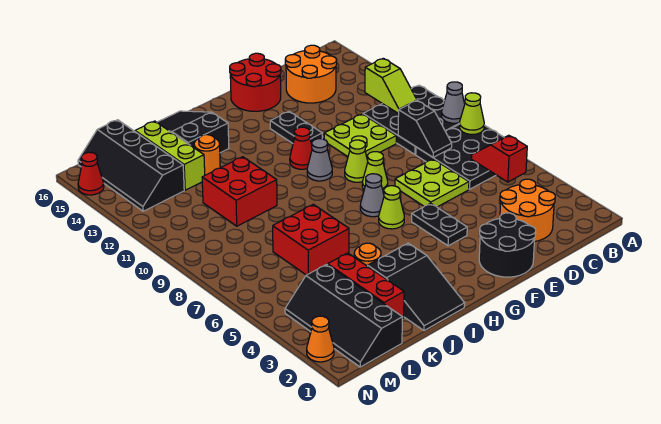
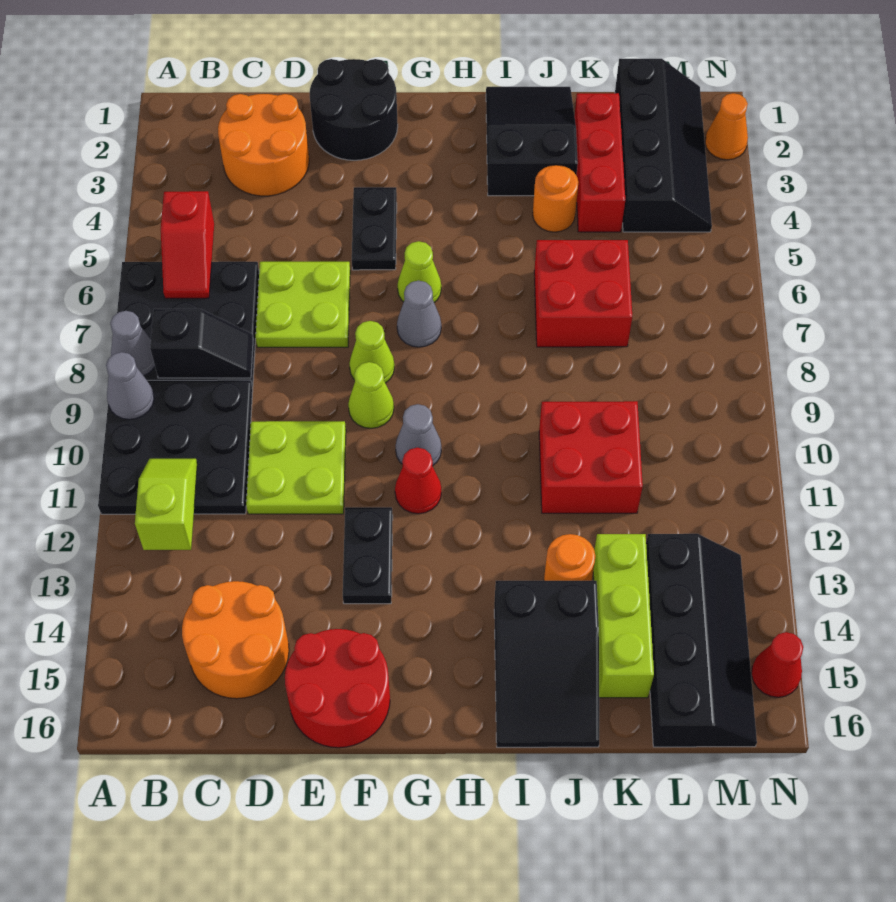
lime 1x1 cone [459,93,484,134] -> grey 1x1 cone [110,311,155,376]
black 1x2 slope [398,100,452,157] -> black 1x2 slope turned to [150,309,253,378]

